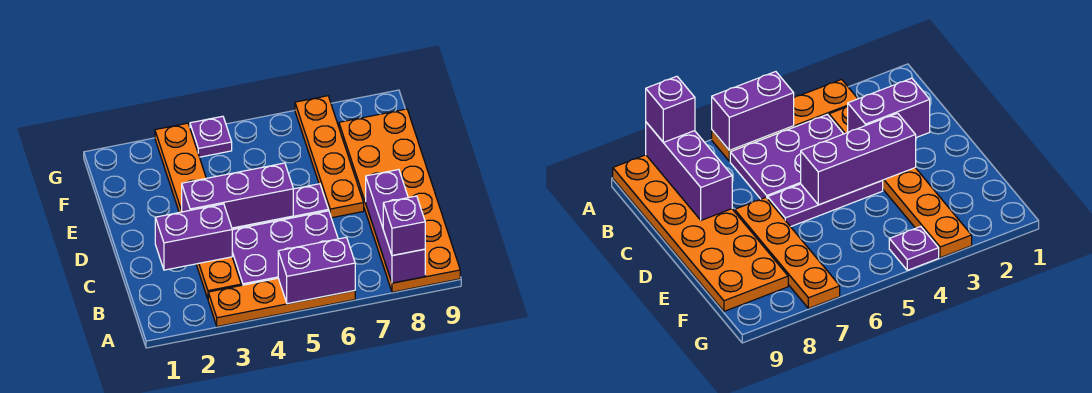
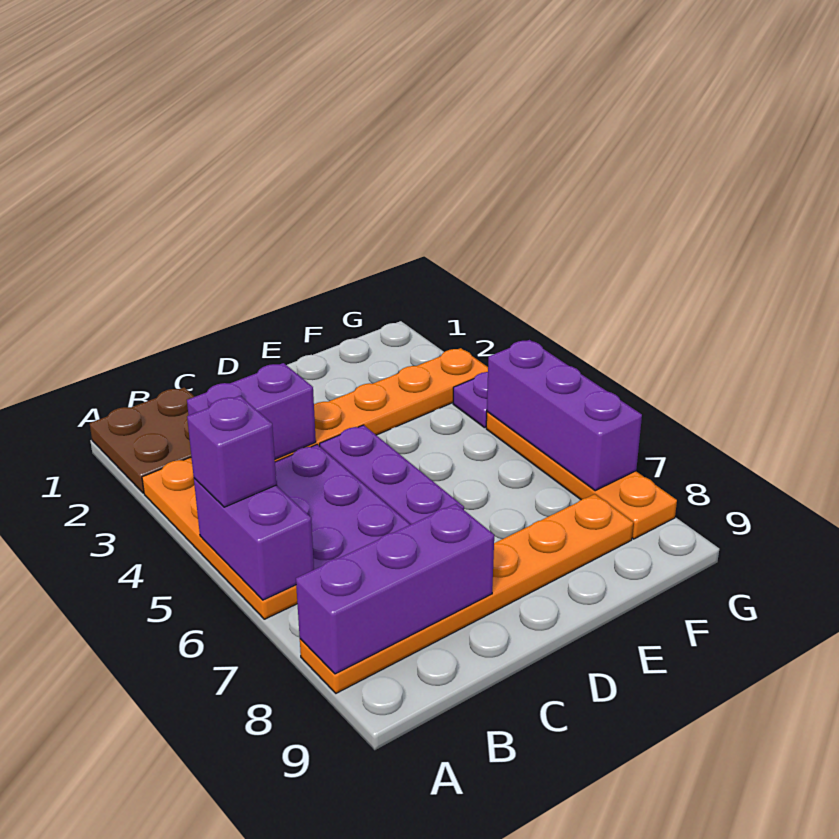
none -> brown 2x2 plate [90,387,194,493]
orange 2x6 plate [339,109,460,292] -> orange 1x6 plate [300,494,633,693]
purple 1x1 brick [383,196,425,256] -> purple 1x1 brick moved to [187,396,276,507]
purple 1x2 brick [155,204,232,270] -> purple 1x2 brick turned to [187,363,316,459]
purple 1x3 brick [182,163,293,228] -> purple 1x3 brick moved to [487,340,642,491]
orange 1x4 plate [295,96,364,218] -> orange 1x4 plate turned to [486,412,677,539]

